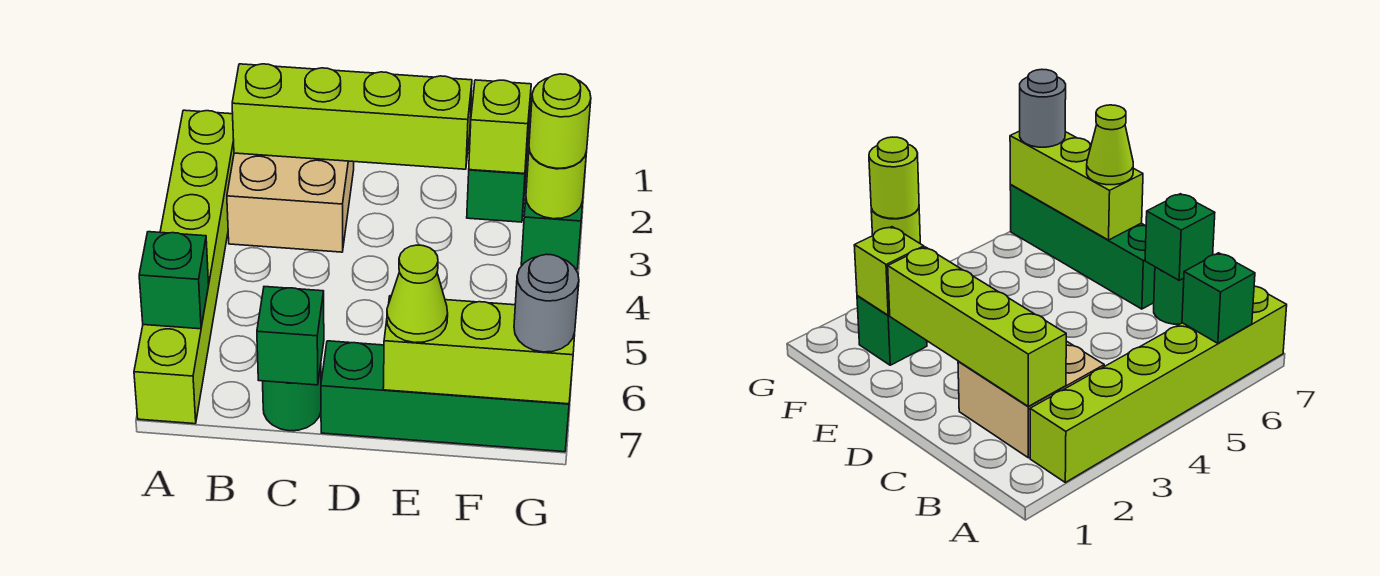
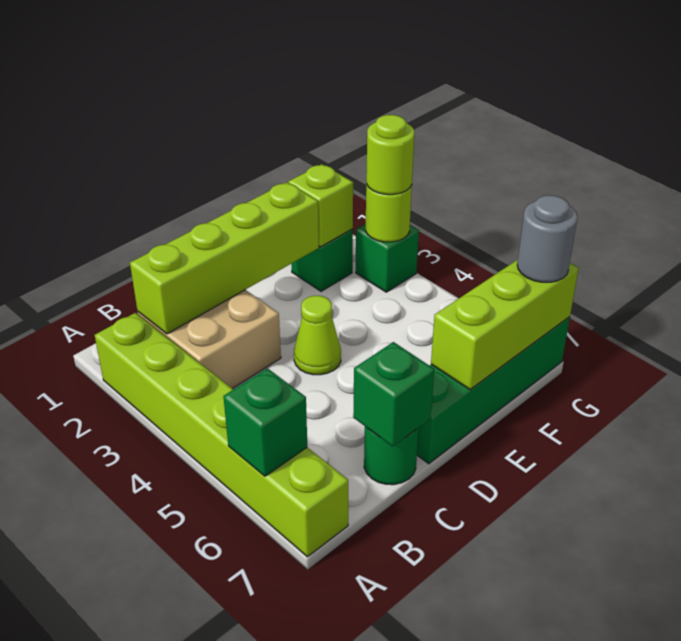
lime 1x1 cone [387,245,448,343] -> lime 1x1 cone moved to [294,296,341,375]

